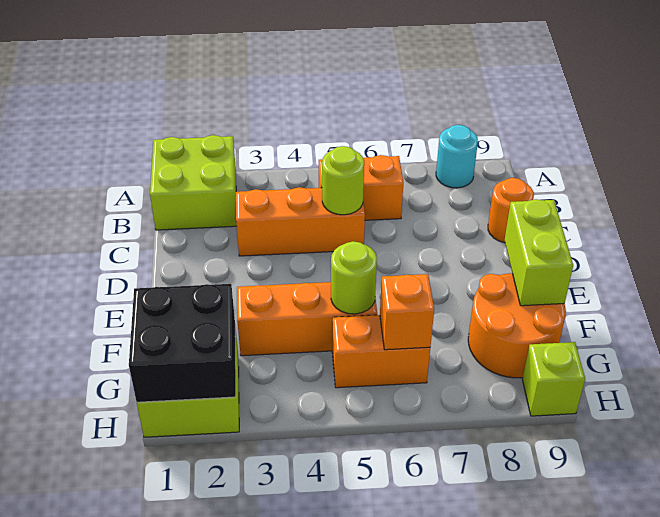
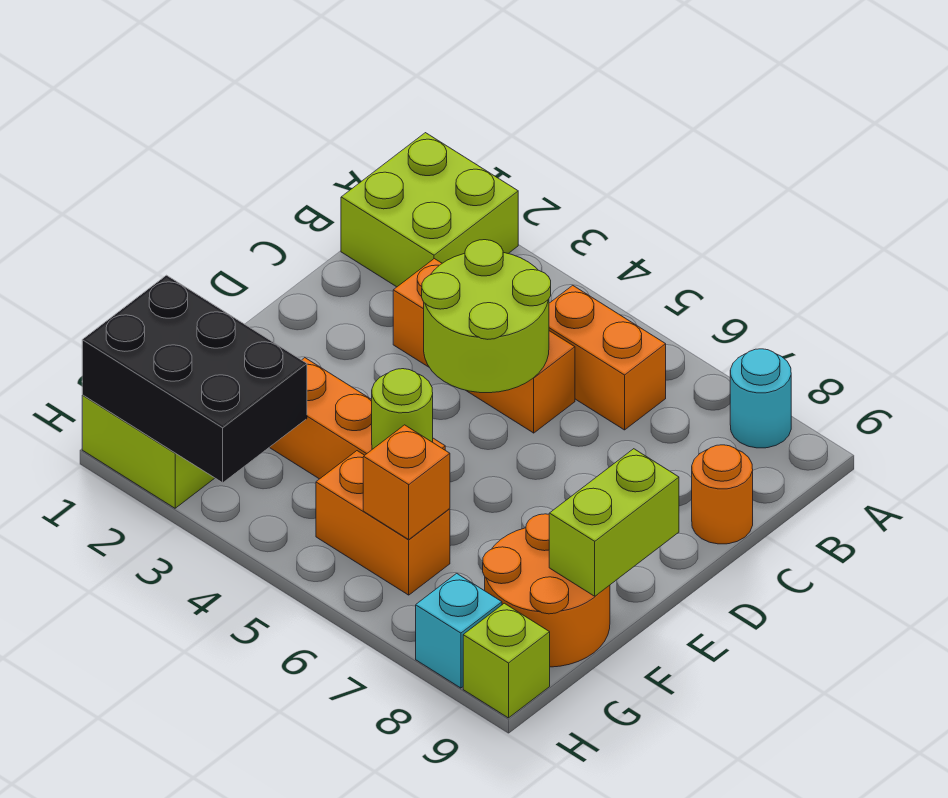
lime 1x1 round brick [322,146,364,215] -> lime 2x2 round brick [422,240,551,393]
black 2x2 brick [129,284,236,402] -> black 2x3 brick [82,275,307,483]
none -> cyan 1x1 brick [416,573,502,688]

